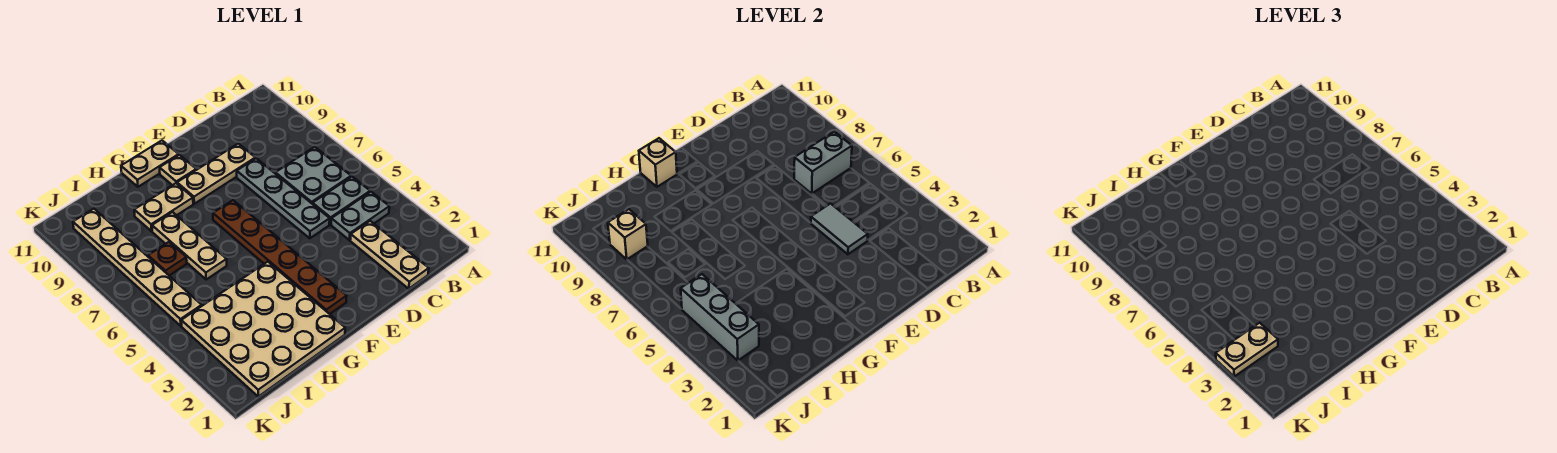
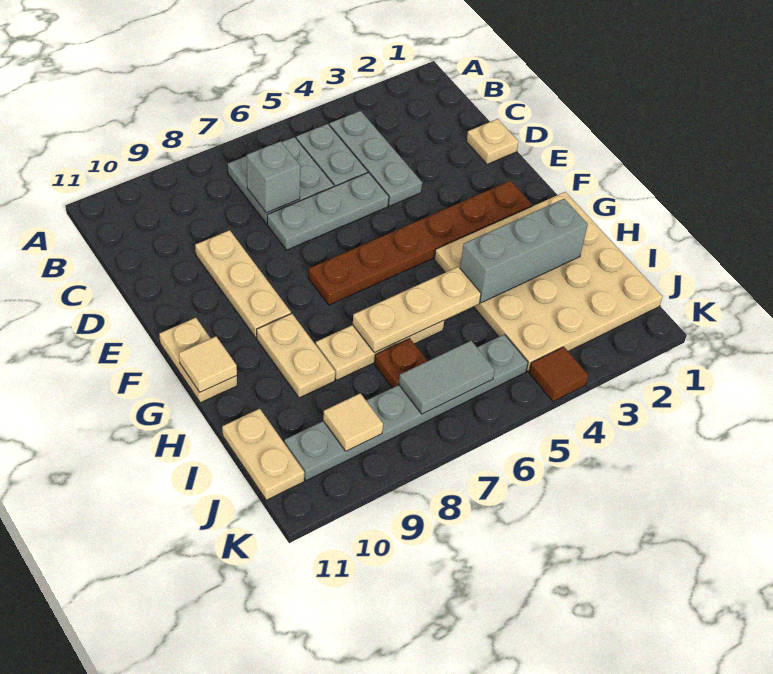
grey 1x2 plate [331,192,389,240] -> grey 1x3 plate [329,111,422,206]
grey 1x2 brick [794,132,852,194] -> grey 1x1 brick [247,141,300,213]
tan 1x3 plate [350,221,429,289] -> tan 1x3 plate moved to [353,267,481,353]
grey 1x2 tile [811,204,868,254] -> grey 1x2 tile moved to [399,341,495,414]
grey 1x4 plate [237,158,330,238] -> grey 1x3 plate [267,172,389,250]
tan 1x1 plate [160,155,196,185] -> tan 1x1 plate moved to [467,119,519,164]
tan 1x1 brick [639,138,677,187] -> tan 1x1 tile [179,337,237,392]
grey 1x3 brick [681,274,759,361] -> grey 1x3 brick moved to [460,199,588,303]
tan 1x2 plate [1216,323,1278,376] -> tan 1x2 plate moved to [222,409,304,500]
tan 1x6 plate [73,209,202,326] -> grey 1x6 plate [284,334,528,481]
tan 1x1 brick [608,209,648,259] -> tan 1x1 tile [323,393,383,451]
none -> brown 1x1 tile [529,347,588,401]

